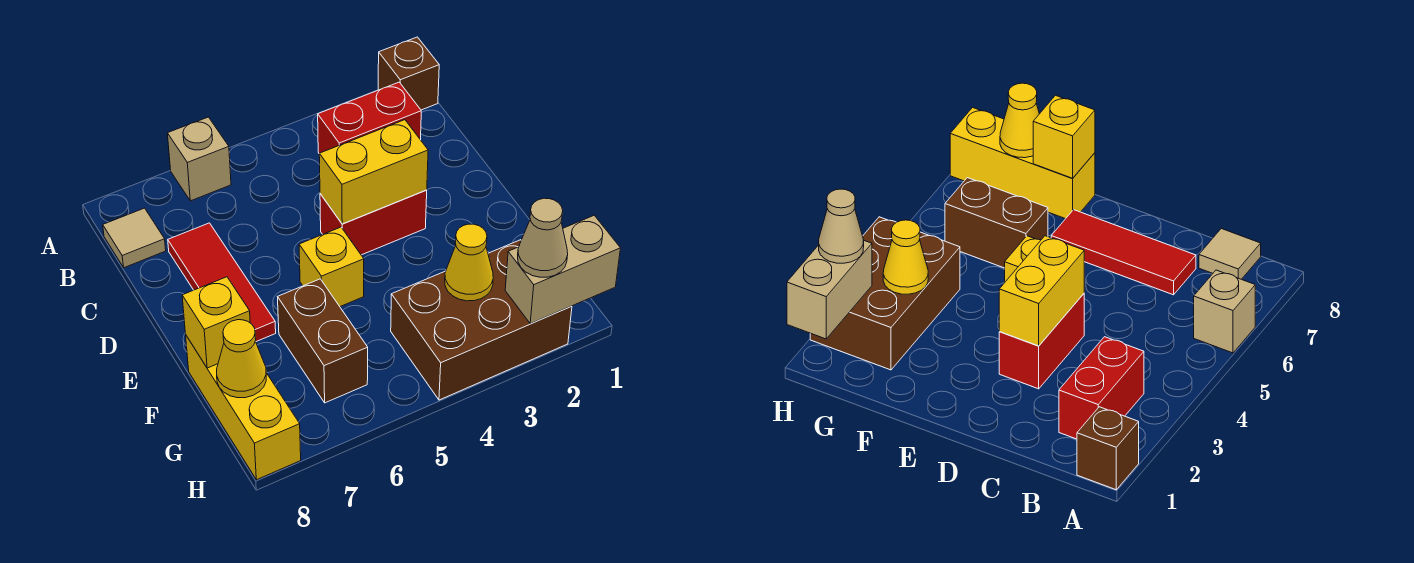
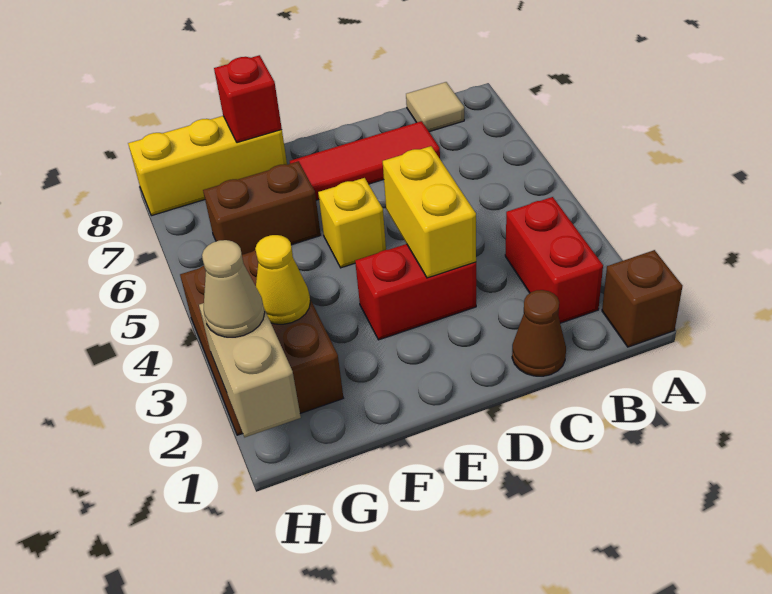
tan 1x1 brick [167,117,231,201] -> none
none -> brown 1x1 cone [512,290,566,376]
red 1x2 brick [320,190,427,255] -> red 1x2 brick turned to [355,244,476,340]
yellow 1x1 brick [182,277,250,368] -> red 1x1 brick [214,55,282,143]
yellow 1x1 cone [217,320,266,398] -> none

